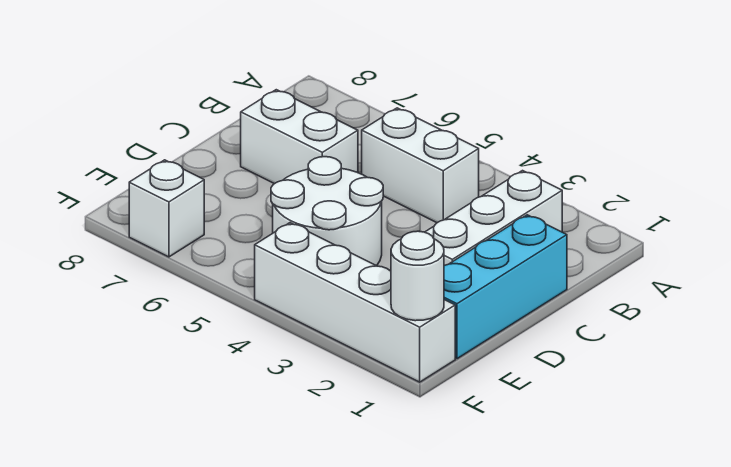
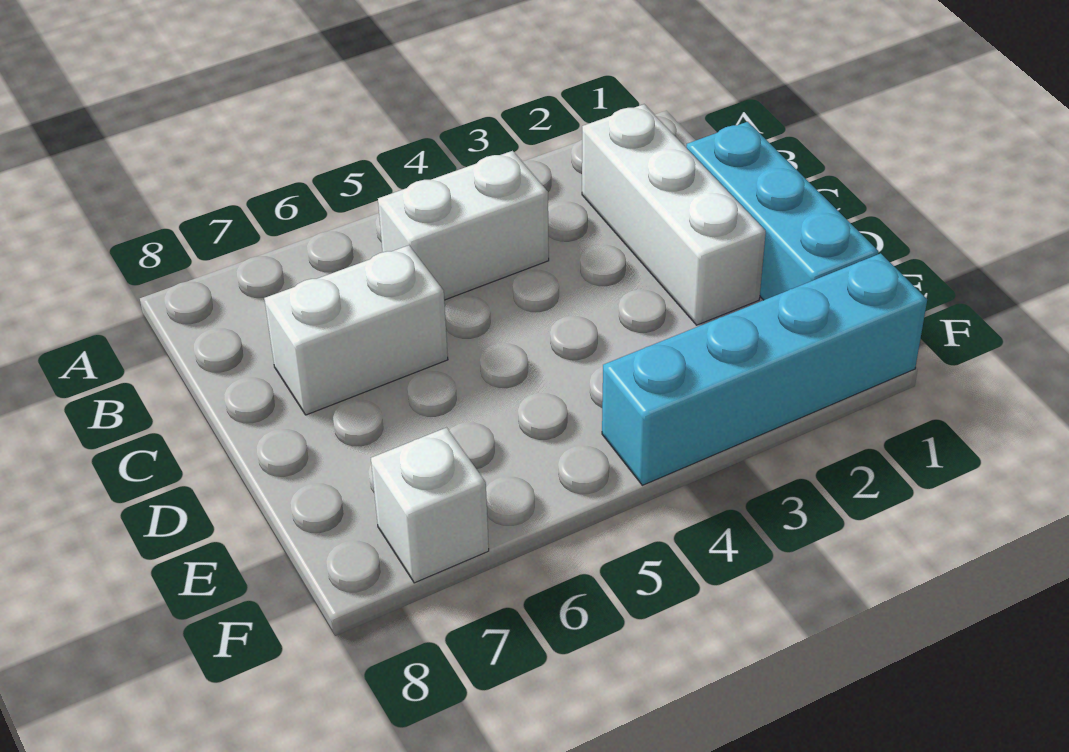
white 2x2 round brick [271,157,383,266] -> none
white 1x4 brick [255,223,455,382] -> cyan 1x4 brick [602,253,927,485]
white 1x1 round brick [391,231,444,321] -> none

